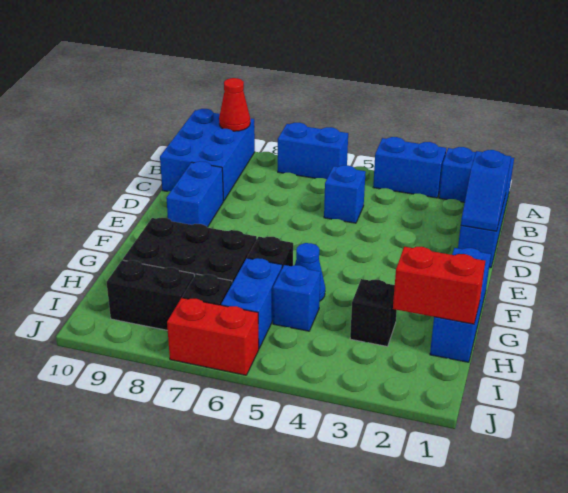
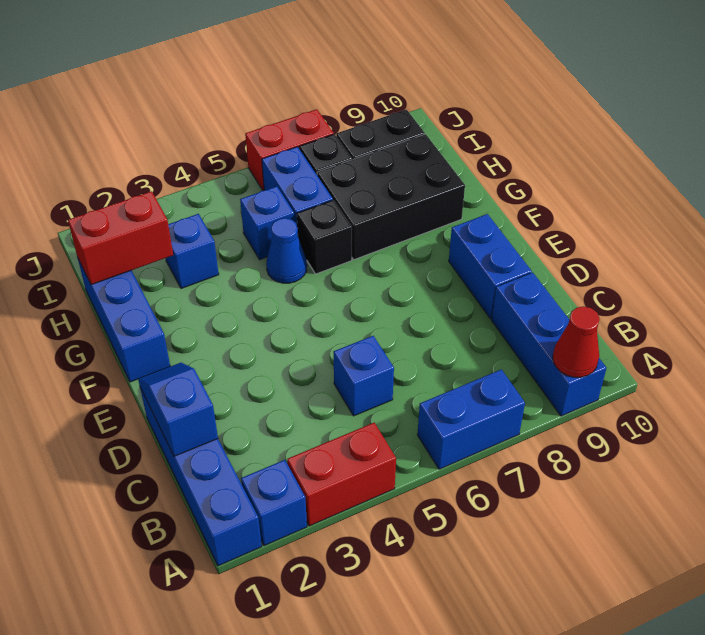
blue 1x2 brick [373,137,446,198] -> red 1x2 brick [287,423,396,526]
blue 2x3 brick [160,109,255,201] -> blue 1x3 brick [492,273,606,416]
black 1x1 brick [350,279,397,347] -> blue 1x1 brick [166,214,219,288]

